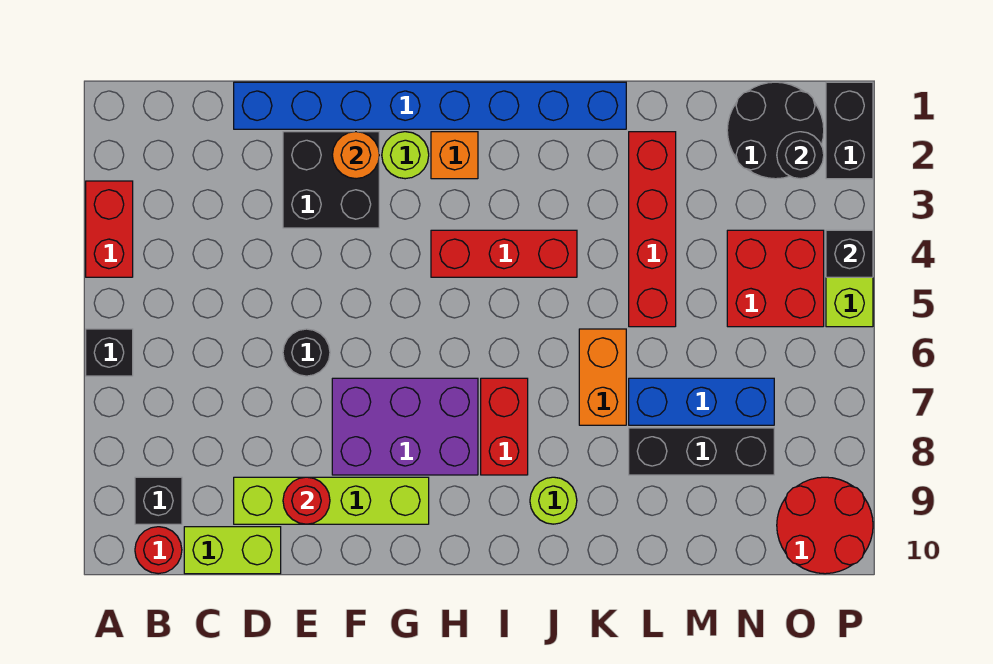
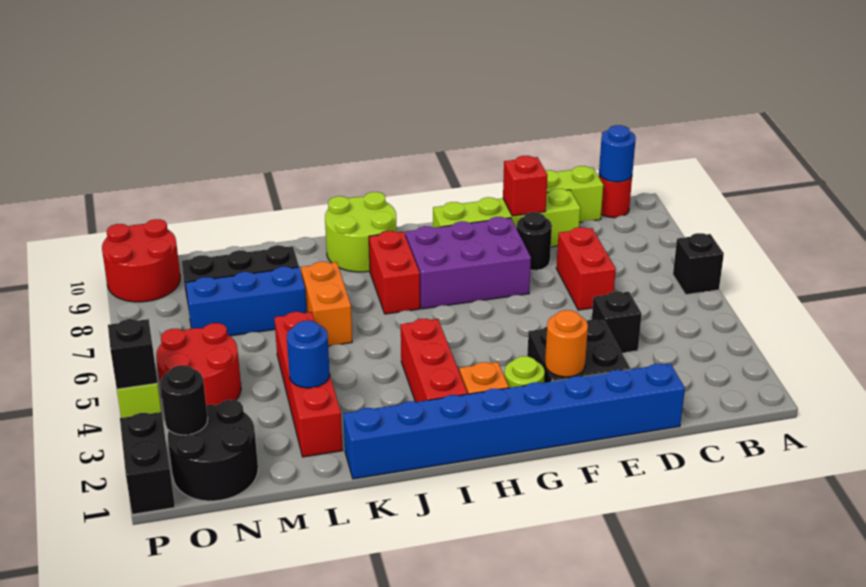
red 1x2 brick [86,181,133,277] -> red 1x2 brick moved to [556,227,616,310]
black 1x1 brick [135,477,182,524] -> black 1x1 brick moved to [592,291,642,353]
none -> blue 1x1 round brick [599,125,636,182]
black 1x1 round brick [283,329,330,376] -> black 1x1 round brick moved to [517,212,552,270]
red 1x1 round brick [283,477,330,524] -> red 1x1 brick [503,156,548,216]
red 1x3 brick [431,230,577,277] -> red 1x3 brick turned to [401,319,467,402]
lime 1x1 round brick [530,477,577,524] -> lime 2x2 round brick [325,192,397,272]
none -> blue 1x1 round brick [287,321,330,388]
red 2x2 brick [727,230,824,327] -> red 2x2 round brick [156,323,241,405]

